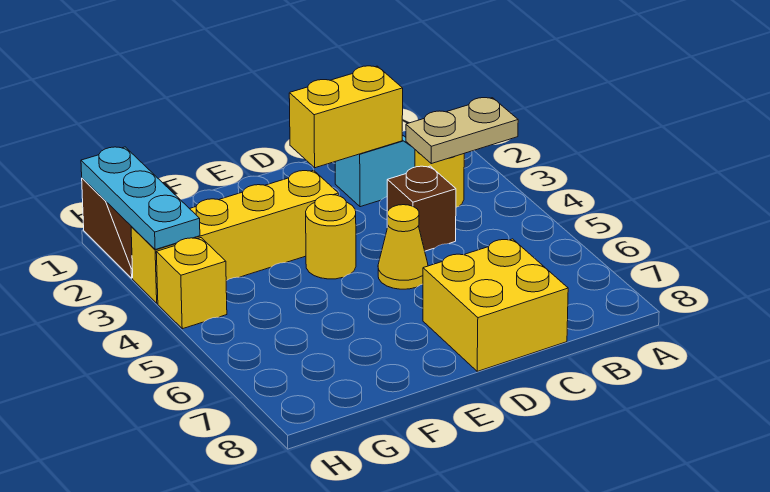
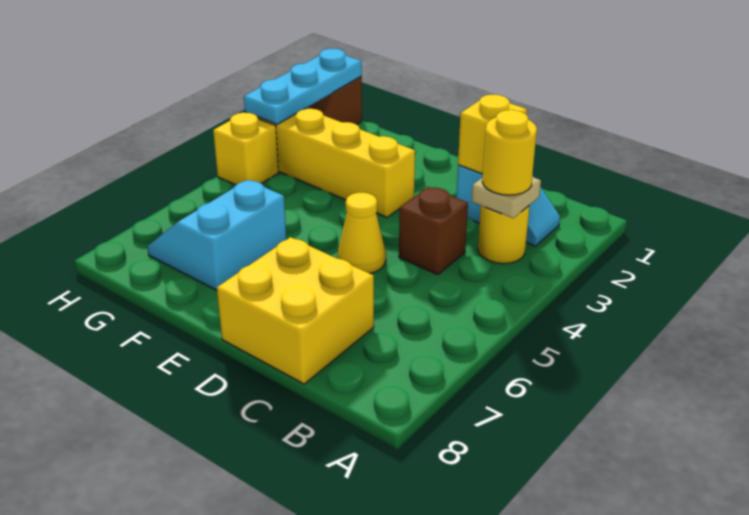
tan 1x2 plate [406,98,518,164] -> tan 1x1 plate [472,177,541,218]
yellow 1x2 brick [289,66,403,168] -> yellow 1x1 brick [458,95,527,174]
yellow 1x1 round brick [306,195,356,279] -> yellow 1x1 round brick moved to [482,110,537,195]
none -> cyan 2x2 slope [147,180,286,290]

